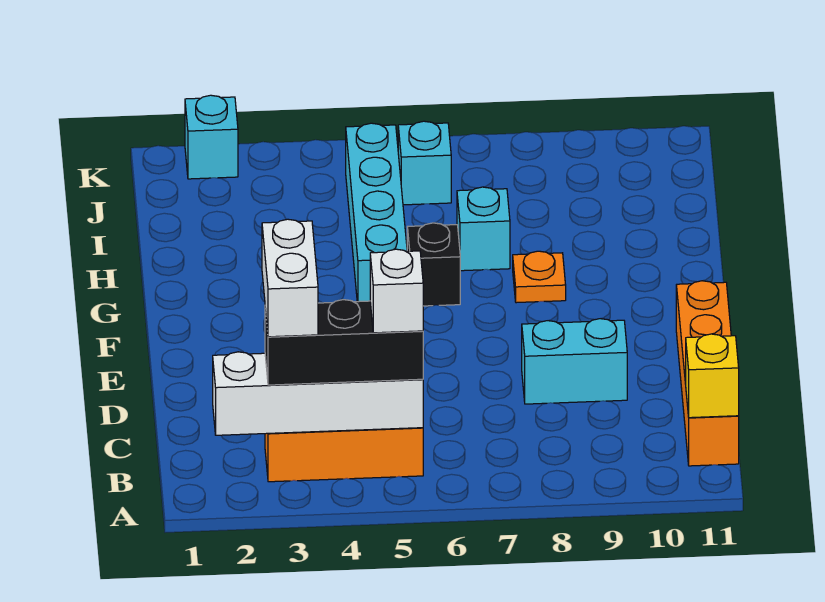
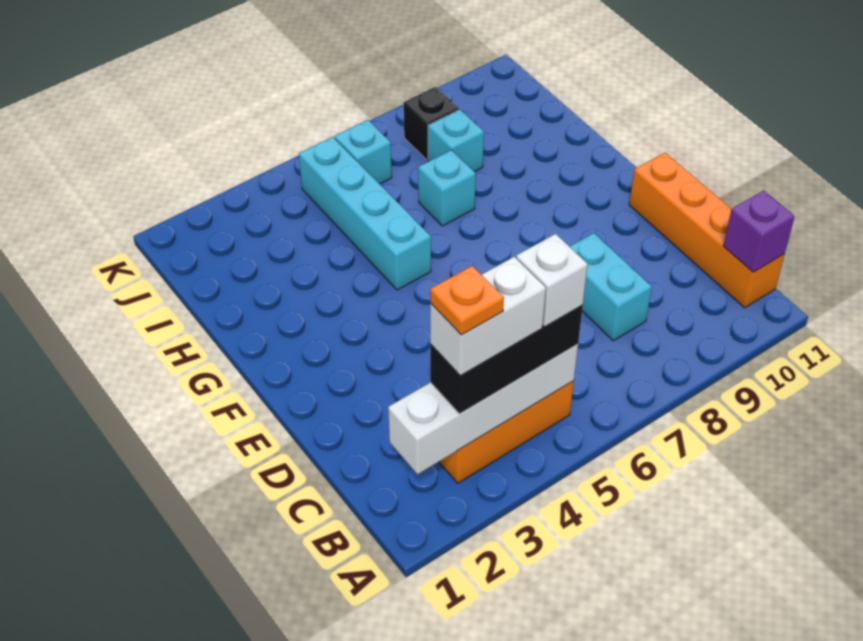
white 1x2 brick [262,219,318,337] -> white 1x2 brick turned to [430,257,546,376]
yellow 1x1 brick [686,334,739,418] -> purple 1x1 brick [723,191,795,272]
cyan 1x2 brick [522,319,627,404] -> cyan 1x2 brick turned to [570,233,652,341]
black 1x1 brick [407,223,460,306] -> black 1x1 brick moved to [404,87,459,160]
orange 1x1 plate [513,251,566,303] -> orange 1x1 plate moved to [430,266,504,335]
cyan 1x1 brick [185,95,238,179] -> cyan 1x1 brick moved to [428,110,484,172]

